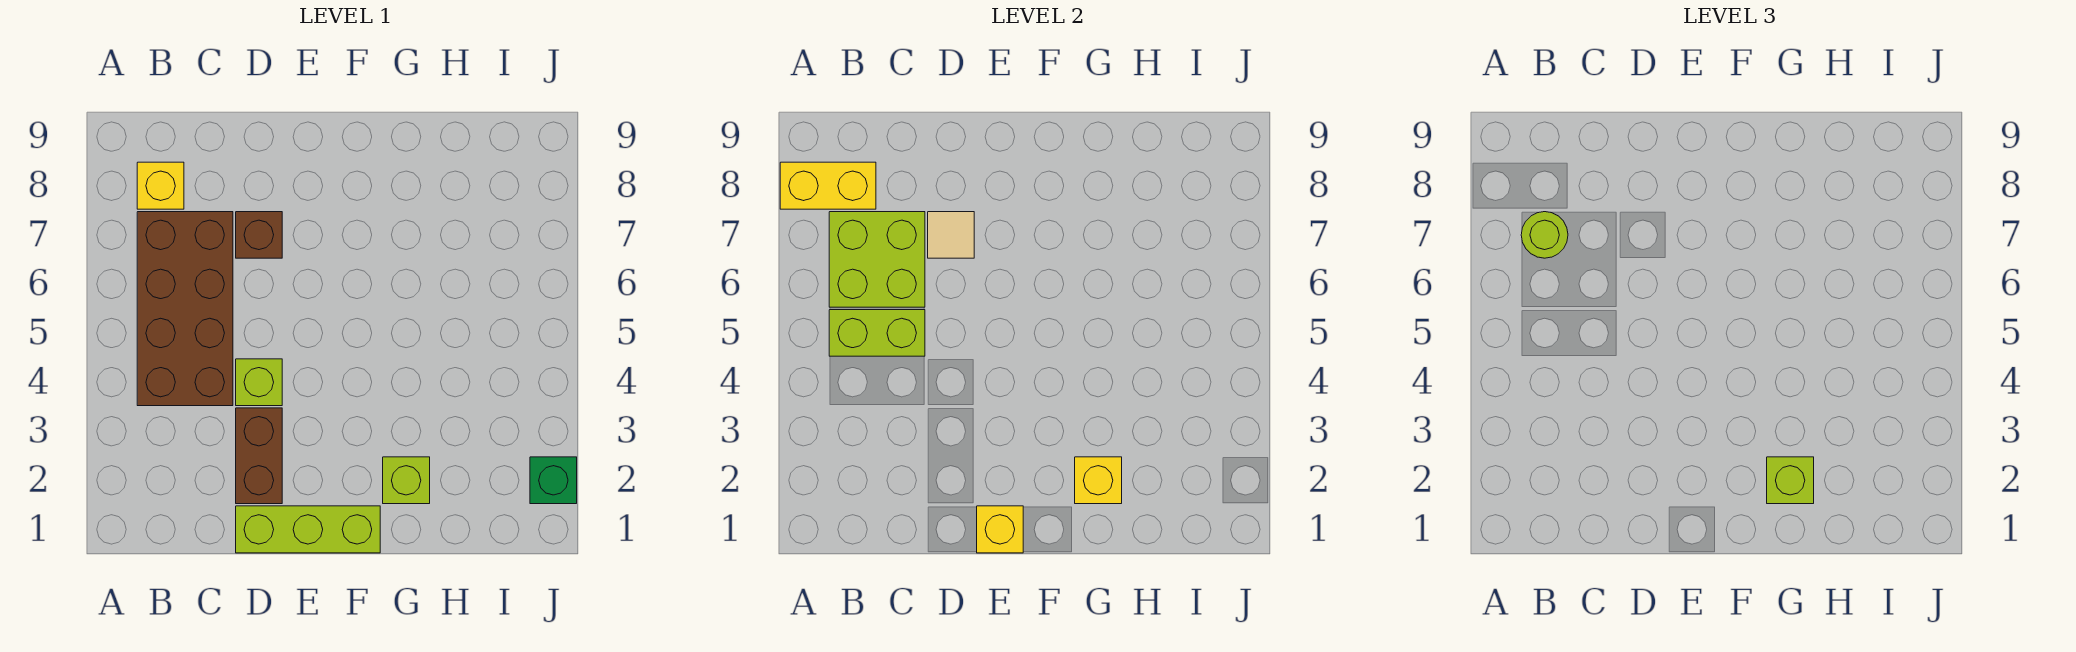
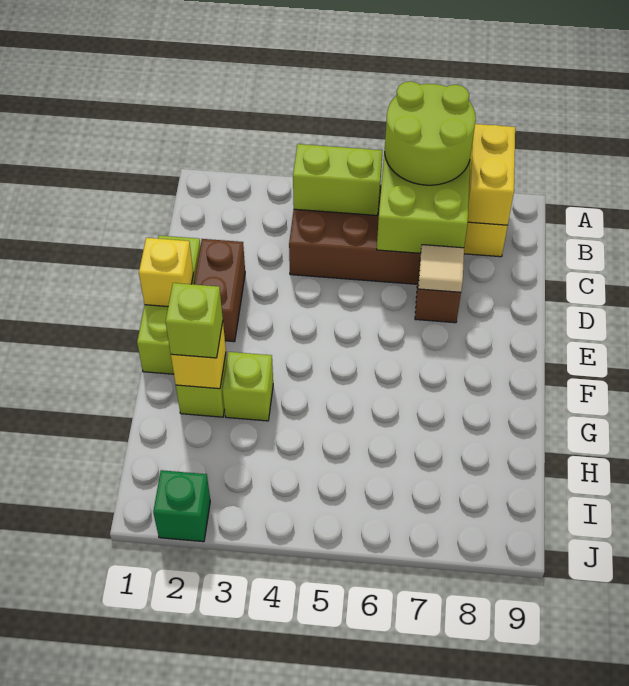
lime 1x2 brick [829,310,925,356] -> lime 1x2 brick turned to [293,144,382,215]
lime 1x1 round brick [1521,212,1568,258] -> lime 2x2 round brick [385,81,476,185]
brown 1x2 brick [236,408,282,504] -> brown 1x2 brick turned to [194,239,245,342]
lime 1x1 brick [236,359,282,406] -> lime 1x1 brick moved to [222,352,273,421]

